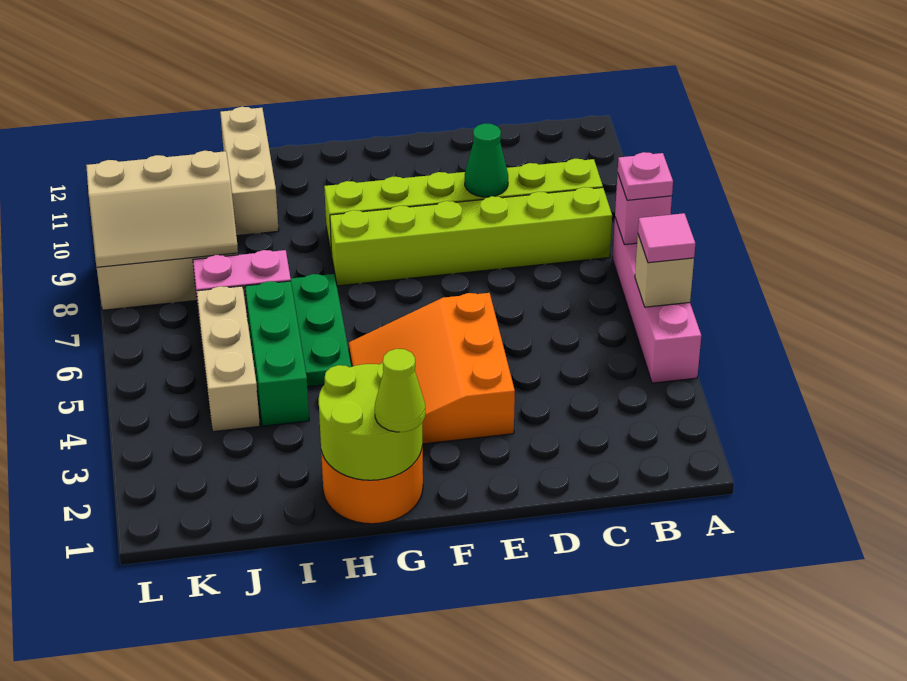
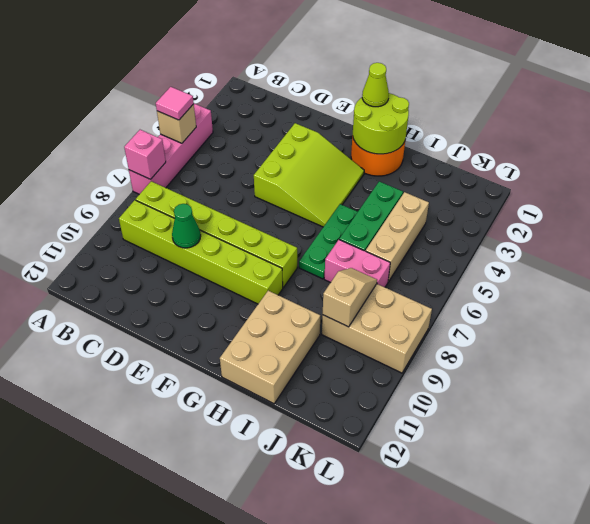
pink 1x1 plate [618,152,673,200] -> none
orange 3x3 slope [349,293,515,444] -> lime 3x3 slope [254,123,364,227]
tan 1x3 brick [220,107,279,236] -> tan 2x3 brick [220,291,320,404]
tan 2x3 slope [86,151,238,267] -> tan 1x2 slope [323,268,377,327]

